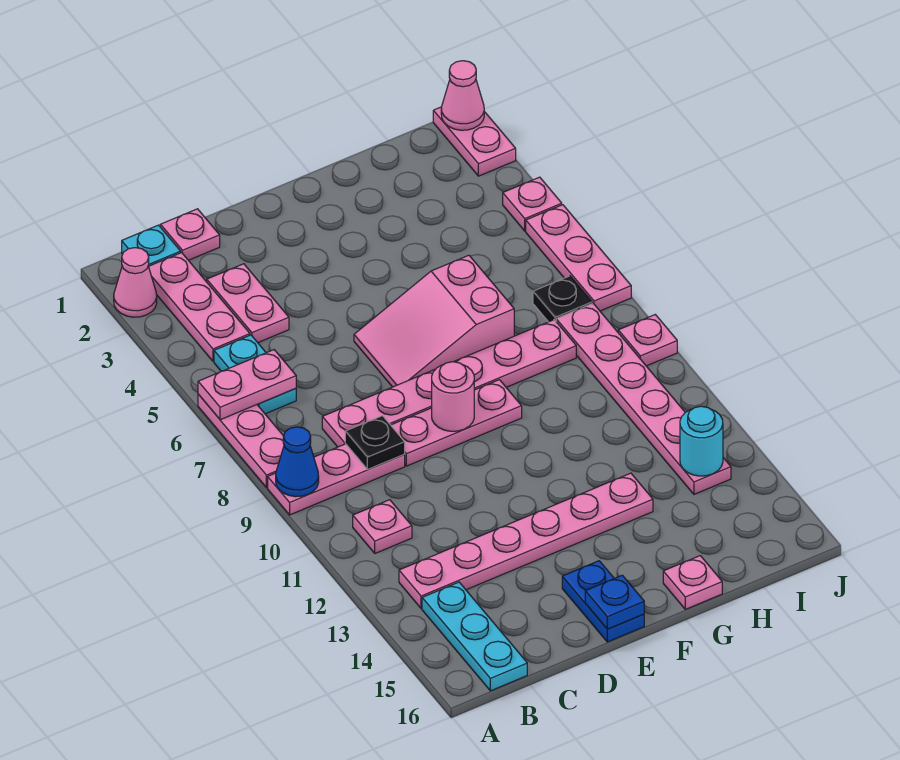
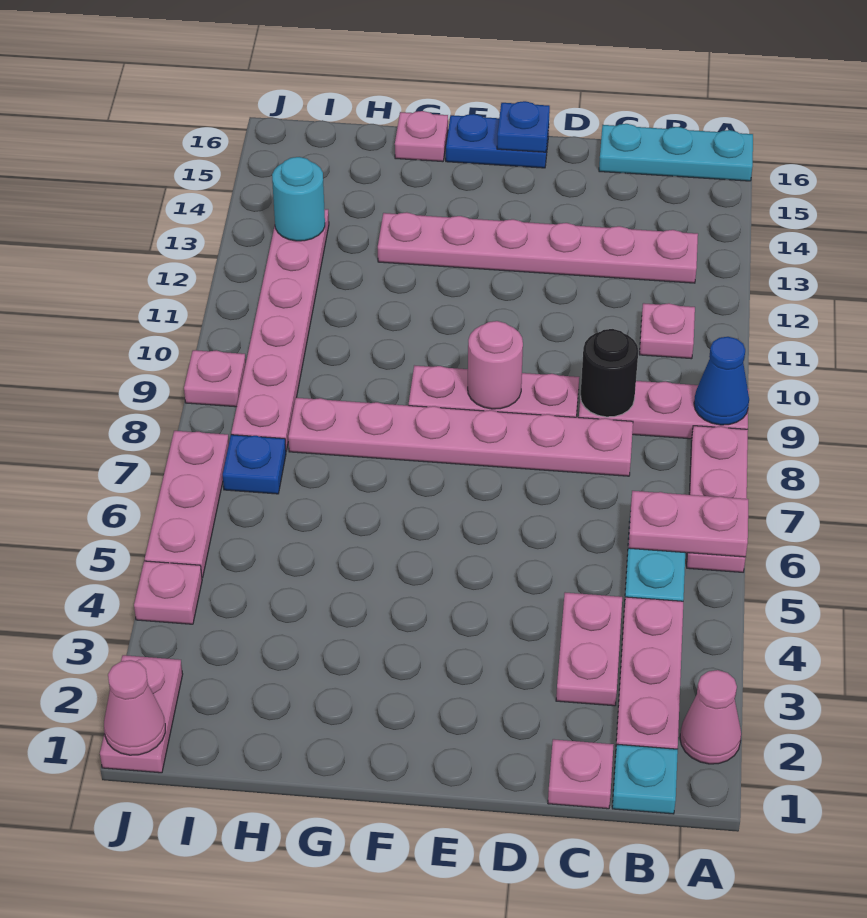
cyan 1x3 plate [422,582,527,691] -> cyan 1x3 plate turned to [599,124,753,181]
black 1x1 plate [345,416,405,470] -> black 1x1 round brick [580,329,638,417]
pink 2x3 slope [354,255,514,387] -> none
blue 1x2 plate [562,561,644,642] -> blue 1x2 plate turned to [446,114,549,168]
black 1x1 plate [533,276,592,322] -> blue 1x1 plate [223,435,286,494]

